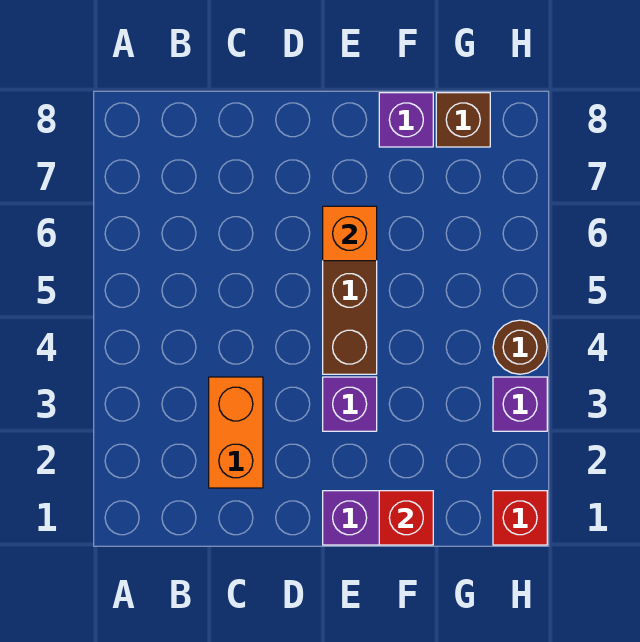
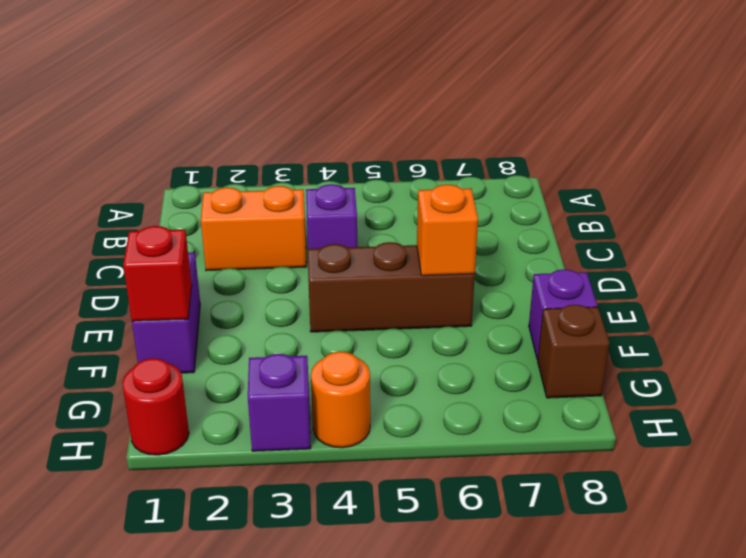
purple 1x1 brick [323,377,377,431] -> purple 1x1 brick moved to [306,184,357,249]
red 1x1 brick [493,491,547,545] -> red 1x1 round brick [122,358,189,455]
brown 1x1 round brick [493,320,547,374] -> orange 1x1 round brick [311,351,370,448]

